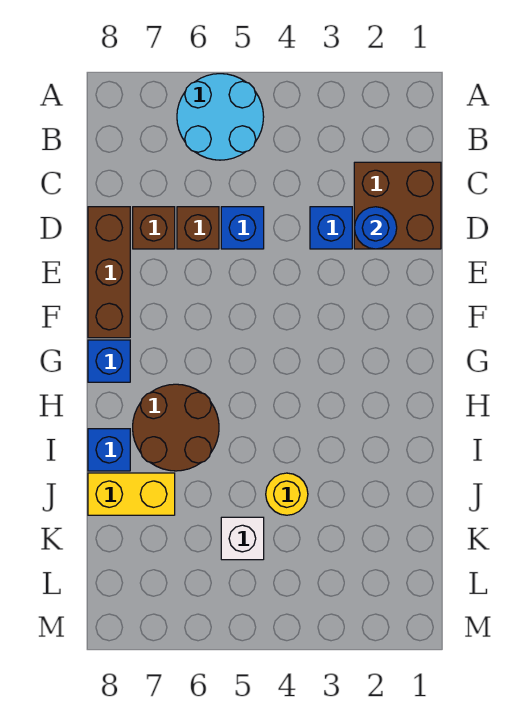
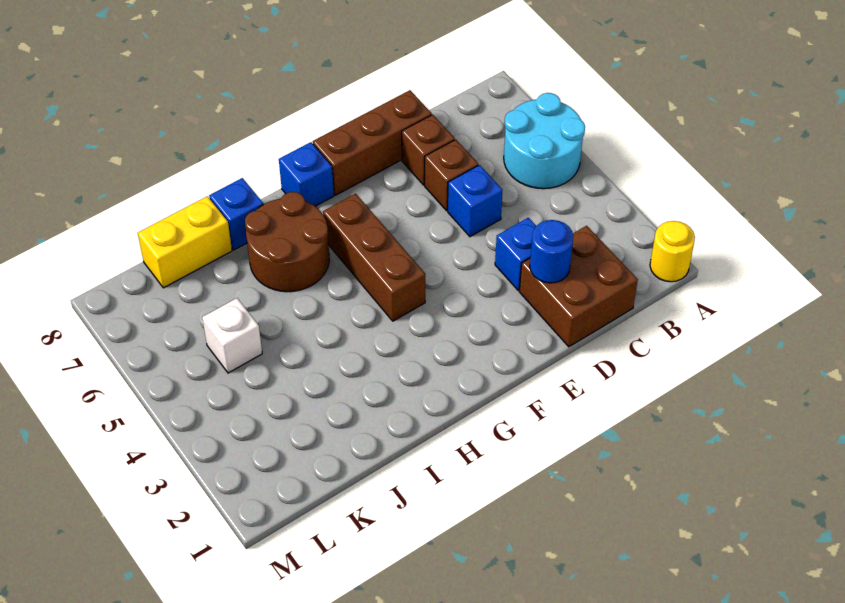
none -> brown 1x3 brick [323,194,425,321]
yellow 1x1 round brick [266,473,308,515] -> yellow 1x1 round brick moved to [650,221,695,282]
yellow 1x2 brick [88,473,175,515] -> yellow 1x2 brick turned to [138,196,232,288]

